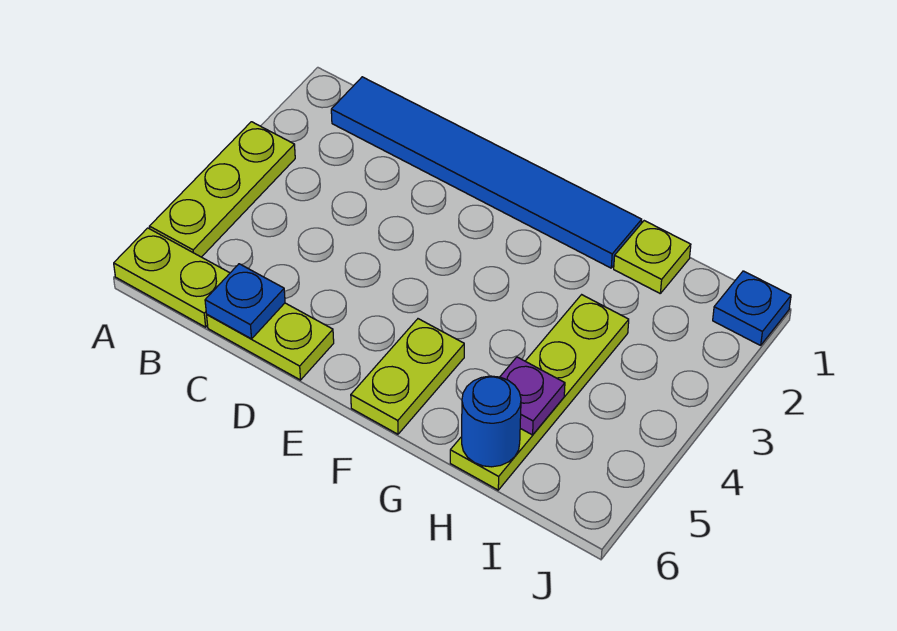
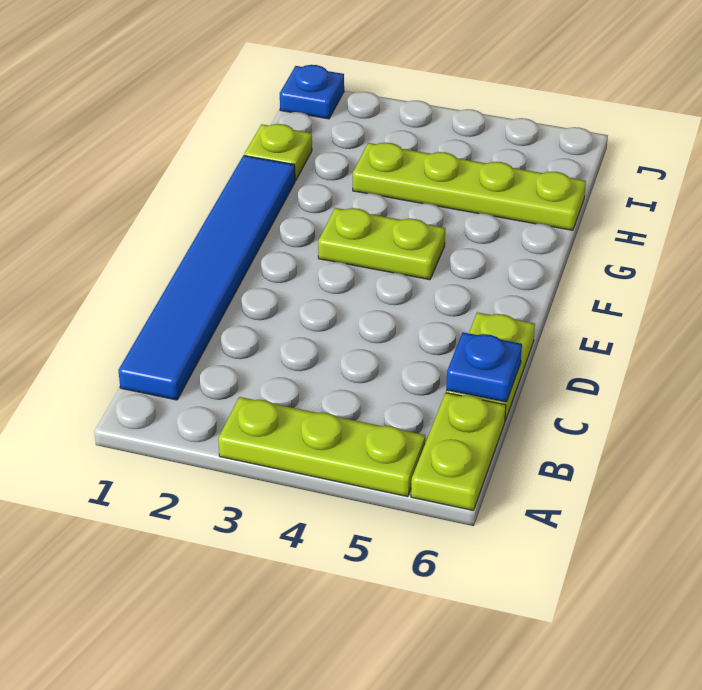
lime 1x2 plate [351,319,464,434] -> lime 1x2 plate moved to [318,208,445,280]
purple 1x1 plate [500,357,565,435] -> none
blue 1x1 round brick [462,376,521,467] -> none

